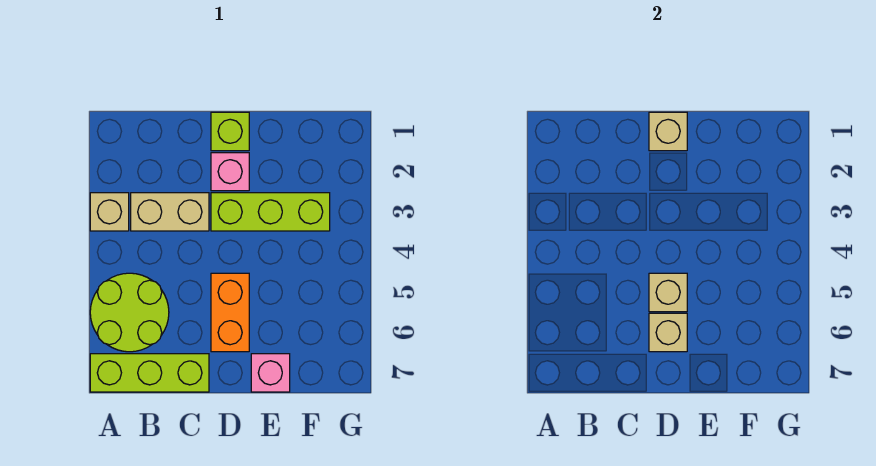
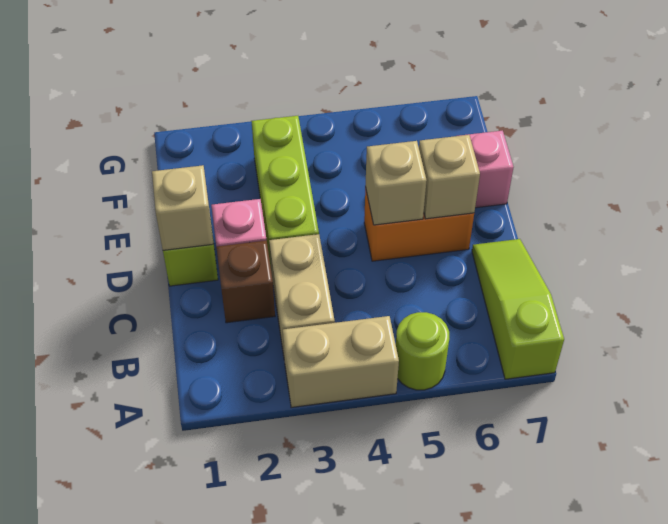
tan 1x1 brick [90,193,129,231] -> tan 1x2 brick [283,316,399,408]
lime 2x2 round brick [90,273,169,352] -> lime 1x1 round brick [396,312,449,390]
lime 1x3 brick [90,354,209,392] -> lime 1x3 slope [472,239,564,379]
none -> brown 1x1 brick [216,240,275,323]

